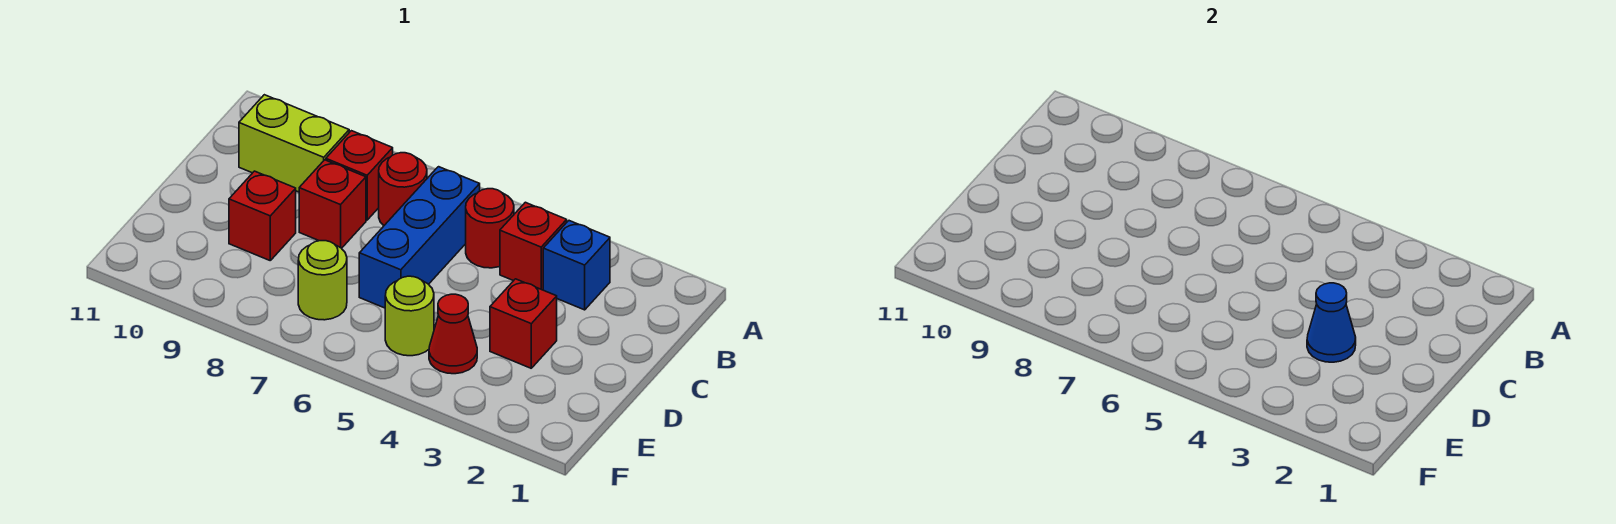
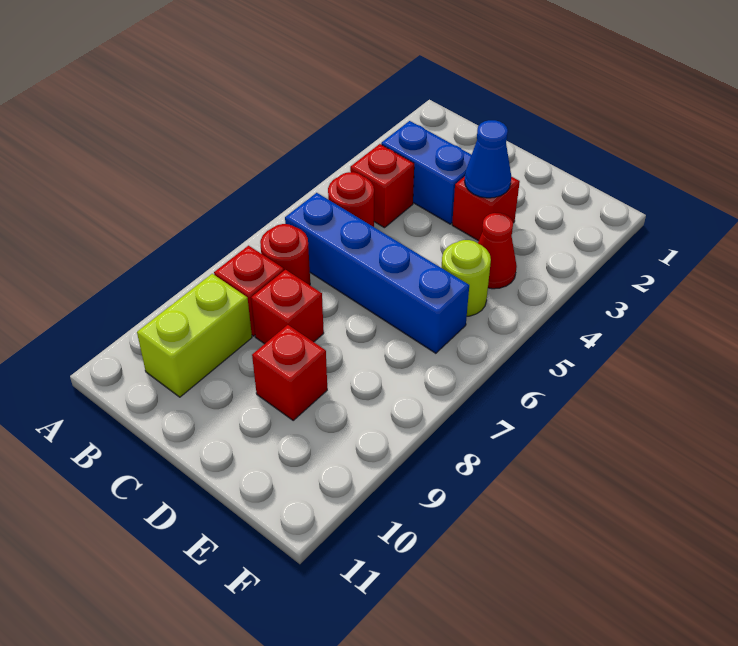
blue 1x1 brick [543,221,610,310] -> blue 1x2 brick [381,121,471,224]
blue 1x3 brick [359,167,480,308] -> blue 1x4 brick [285,193,469,353]
lime 1x1 round brick [298,241,347,320] -> none

